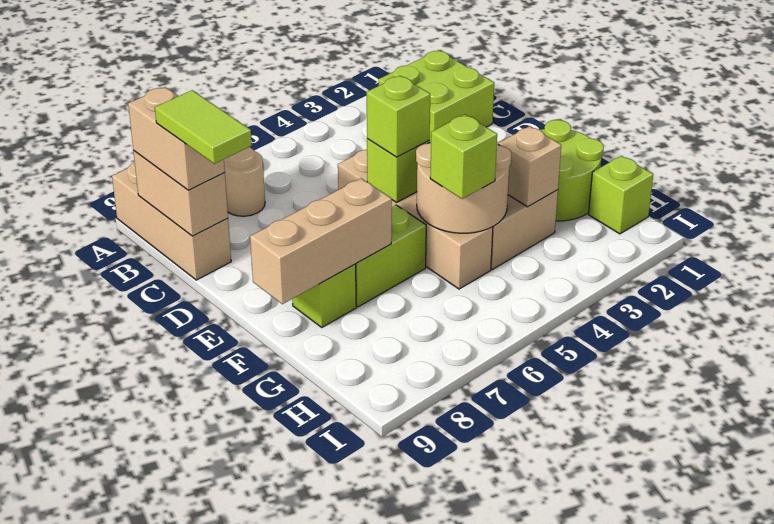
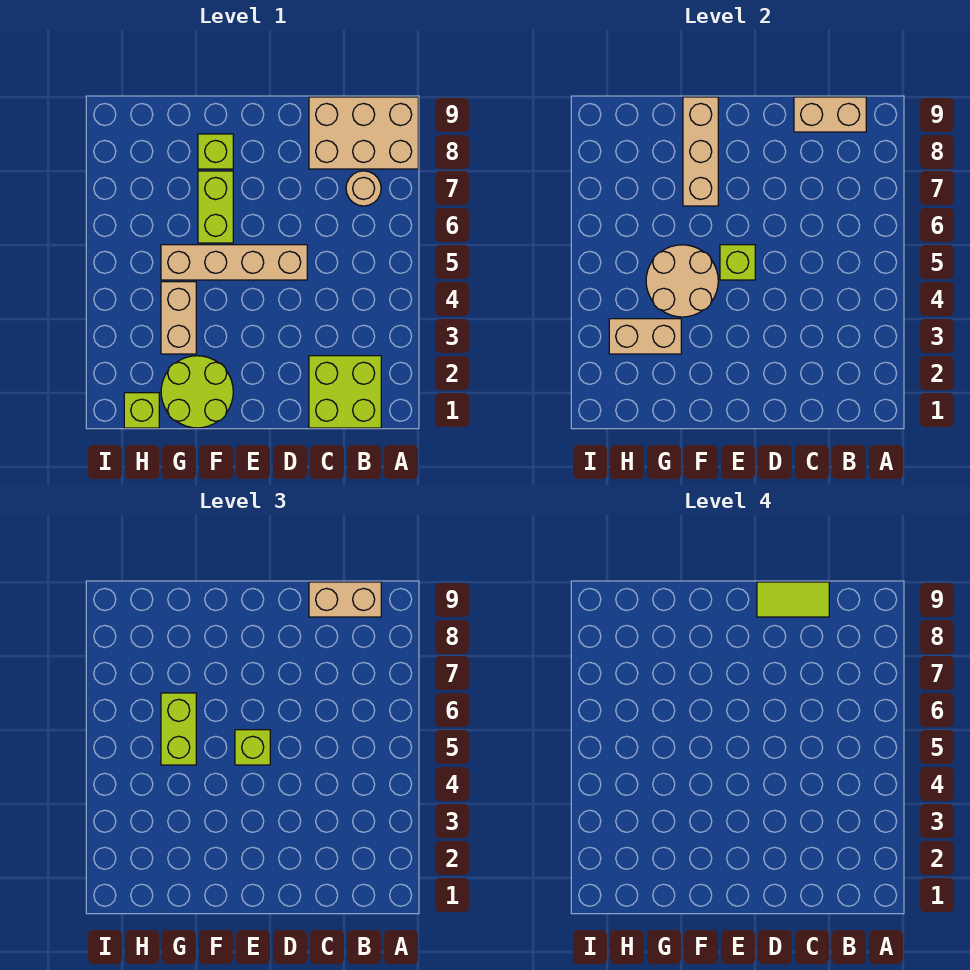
tan 1x3 brick [112,163,231,280] -> tan 2x3 brick [309,97,418,169]
tan 1x1 brick [498,126,561,207] -> tan 1x2 brick [609,319,681,354]
lime 1x1 brick [430,115,497,199] -> lime 1x2 brick [161,693,196,765]

